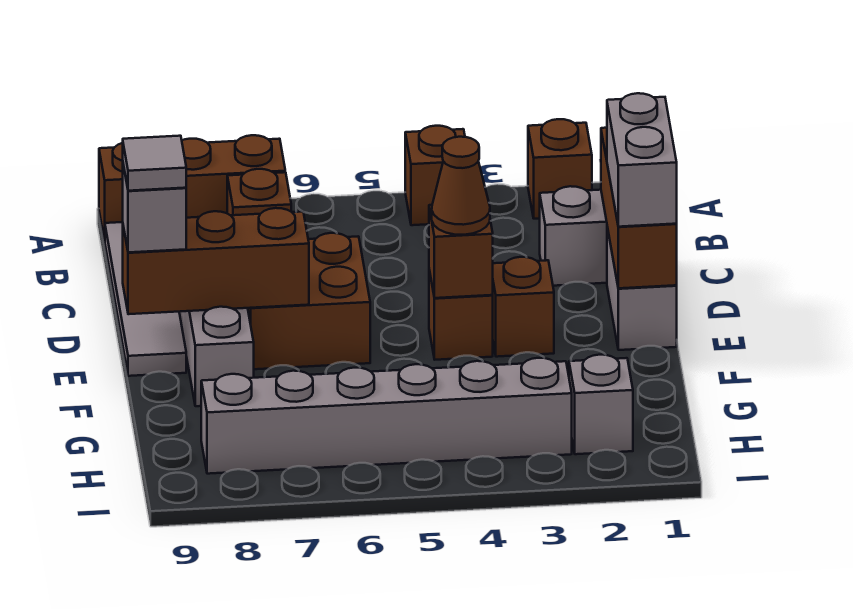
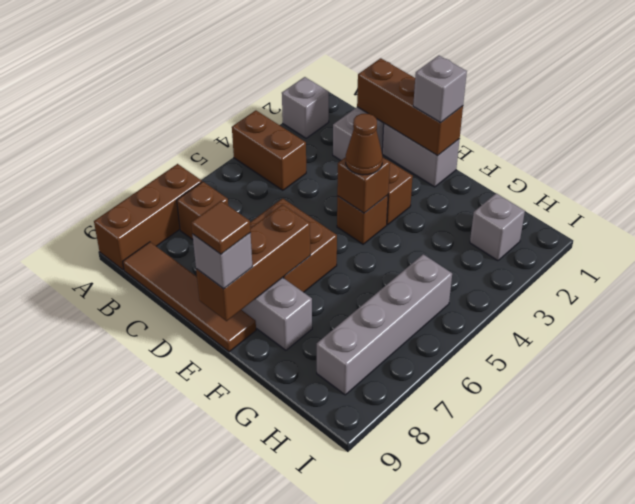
brown 1x1 brick [528,119,592,219] -> grey 1x1 brick [282,77,329,138]
brown 1x1 brick [405,126,465,225] -> brown 1x2 brick [232,110,306,190]
grey 1x4 tile [105,222,186,376] -> brown 1x4 tile [123,242,256,352]
grey 1x2 brick [607,93,677,227] -> grey 1x1 brick [413,56,467,123]
grey 1x1 tile [123,136,186,191] -> brown 1x1 tile [191,201,250,254]
grey 1x6 brick [201,358,572,474] -> grey 1x4 brick [317,254,452,395]

